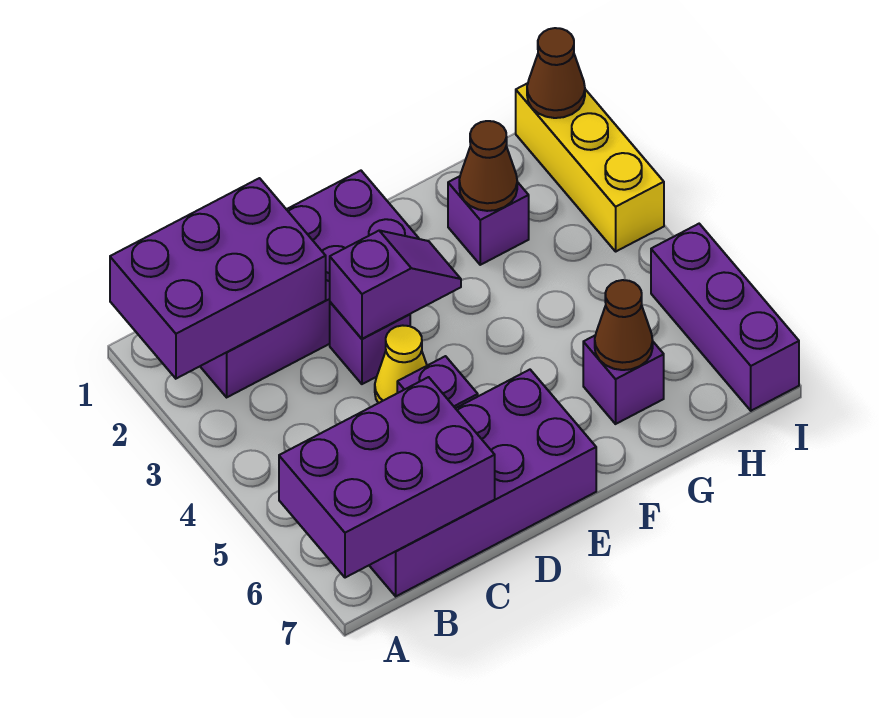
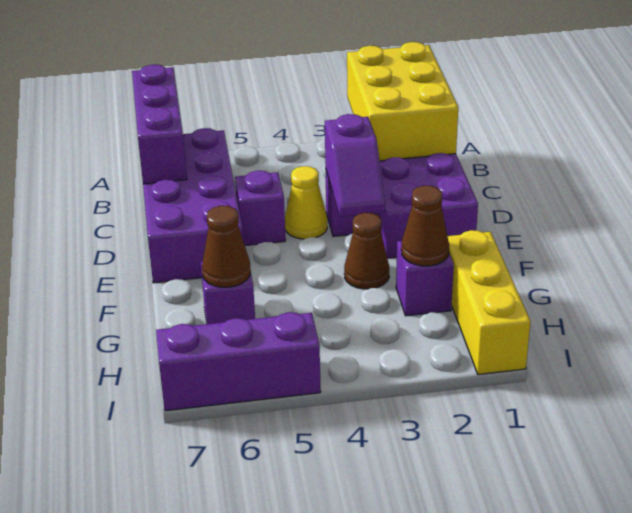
purple 2x3 brick [110,178,326,379] -> yellow 2x3 brick [347,42,458,161]
purple 2x3 brick [279,377,495,578] -> purple 1x3 brick [132,65,187,184]
yellow 1x3 brick [516,83,664,251] -> yellow 1x3 brick turned to [448,230,530,375]
brown 1x1 cone [527,28,585,118] -> brown 1x1 cone moved to [344,213,389,289]

